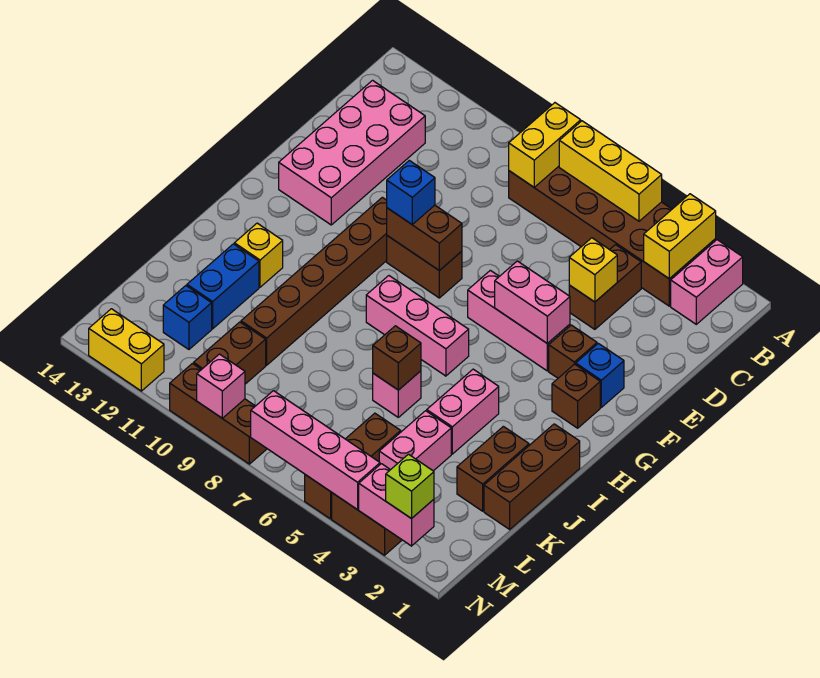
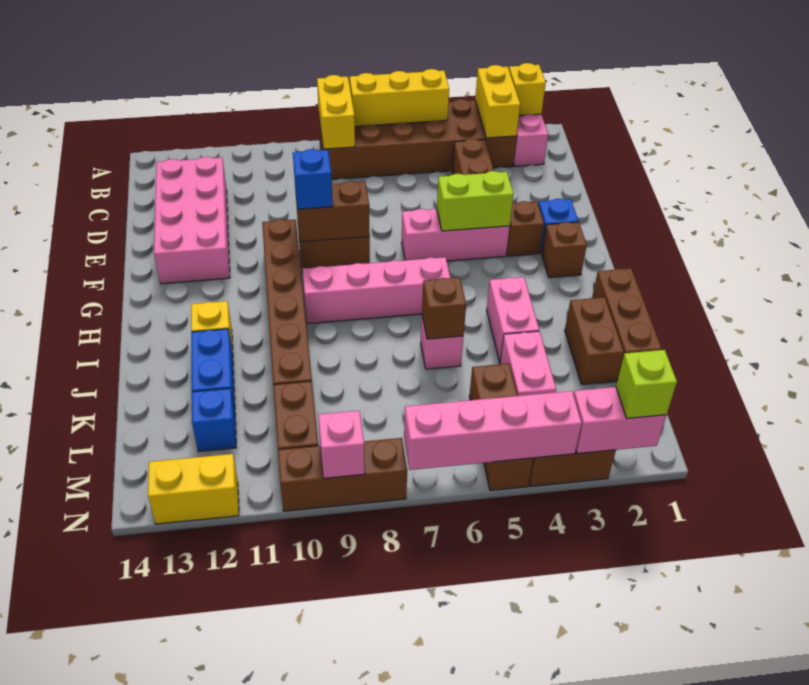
yellow 1x1 brick [569,238,617,302] -> yellow 1x1 brick moved to [509,63,546,116]
pink 1x2 brick [495,261,570,344] -> lime 1x2 brick [437,171,514,231]
pink 1x3 brick [366,276,469,376] -> pink 1x4 brick [303,257,450,324]

